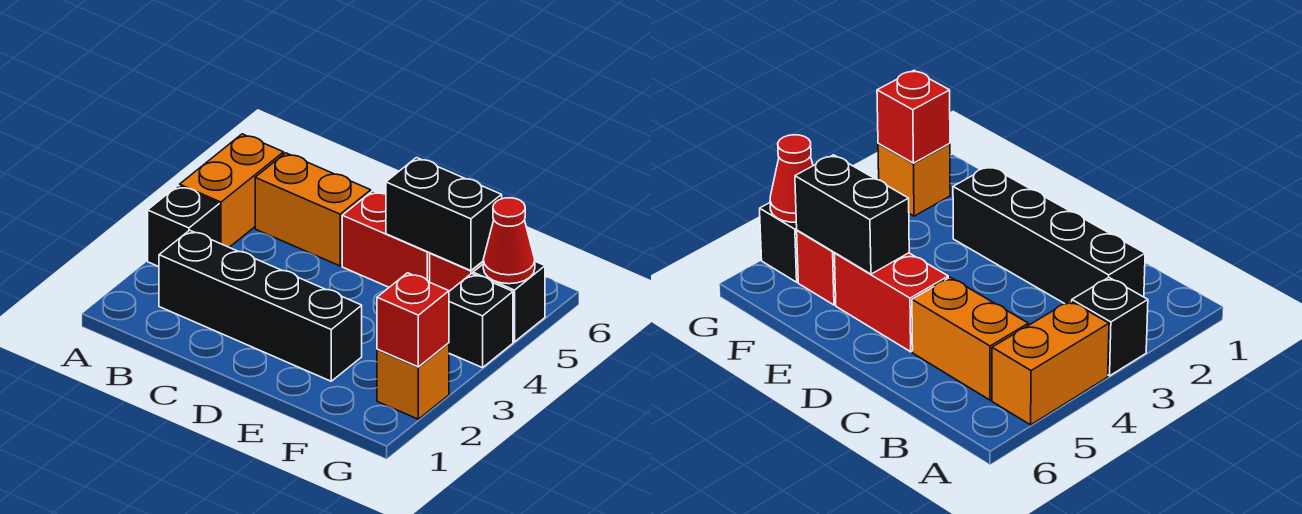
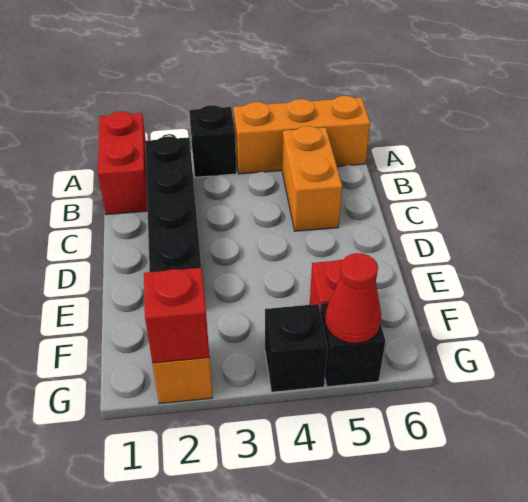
orange 1x2 brick [180,134,284,247] -> orange 1x3 brick [233,96,370,174]
red 1x2 brick [342,191,430,287] -> red 1x2 brick moved to [98,112,148,215]
black 1x2 brick [386,158,502,271] -> none

